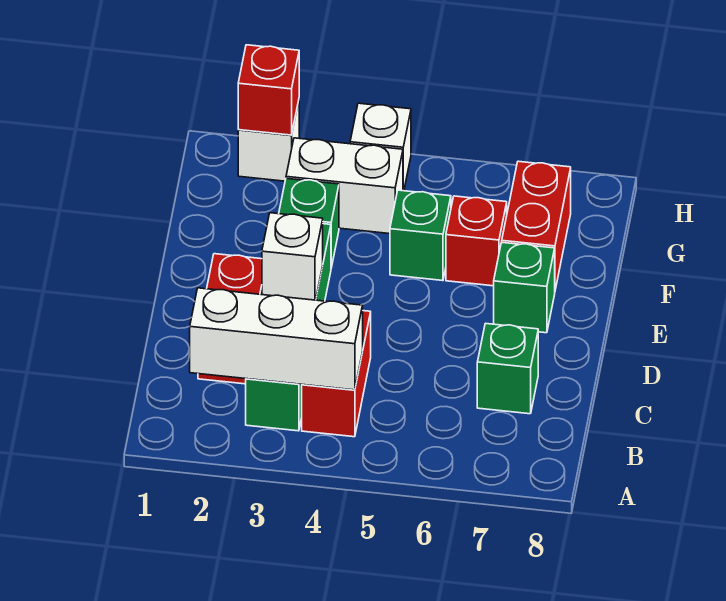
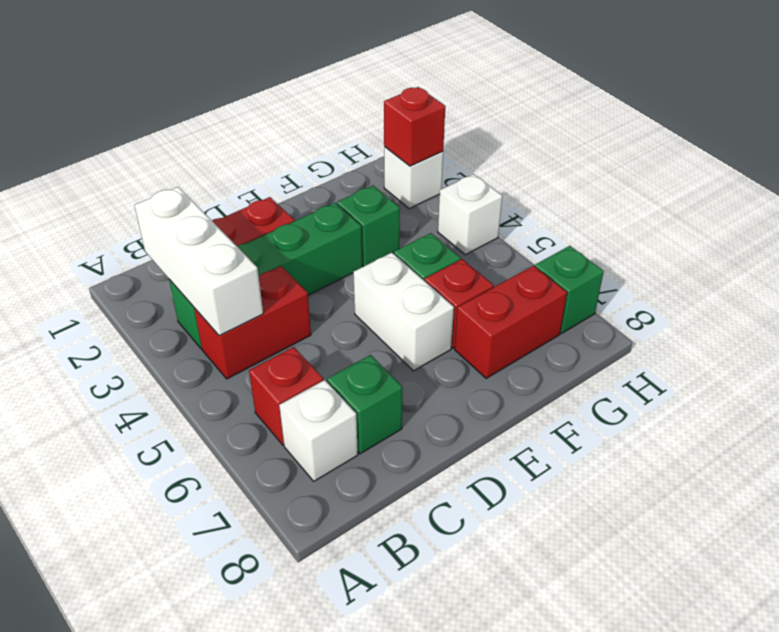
none -> red 1x1 brick [249,347,323,445]
white 1x1 brick [262,213,323,300] -> white 1x1 brick moved to [279,380,358,481]
green 1x1 brick [494,242,555,333] -> green 1x1 brick moved to [535,246,604,334]
white 1x2 brick [286,138,403,234] -> white 1x2 brick moved to [353,253,454,371]

